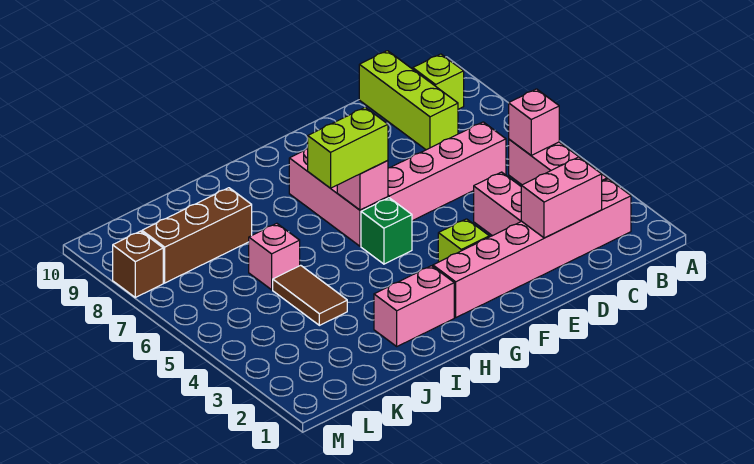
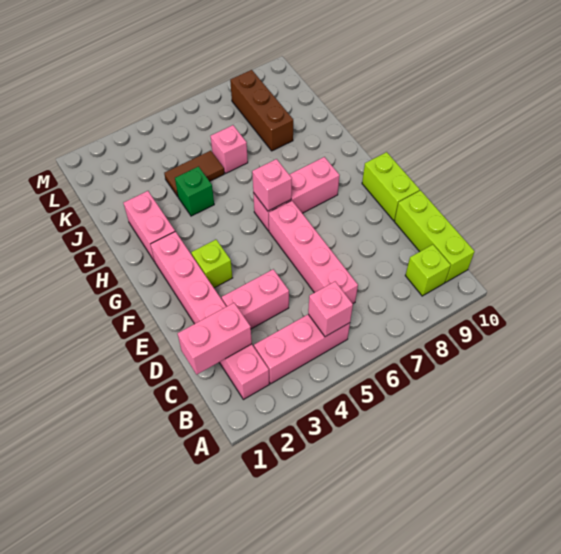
pink 1x2 brick [521,157,602,238] -> pink 1x2 brick turned to [177,303,252,374]
lime 1x3 brick [359,51,458,150] -> lime 1x3 brick turned to [394,190,475,282]
green 1x1 brick [361,198,412,264] -> green 1x1 brick moved to [175,167,214,216]
lime 1x2 brick [308,107,388,188] -> lime 1x2 brick moved to [362,152,420,221]
brown 1x1 brick [113,231,163,297] -> none

